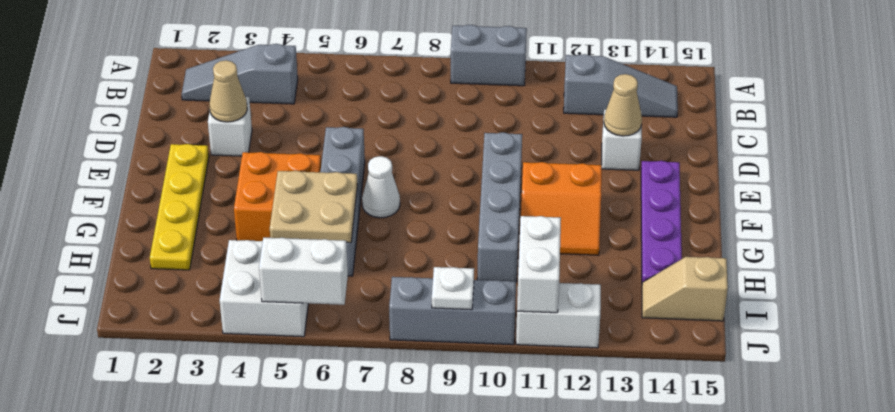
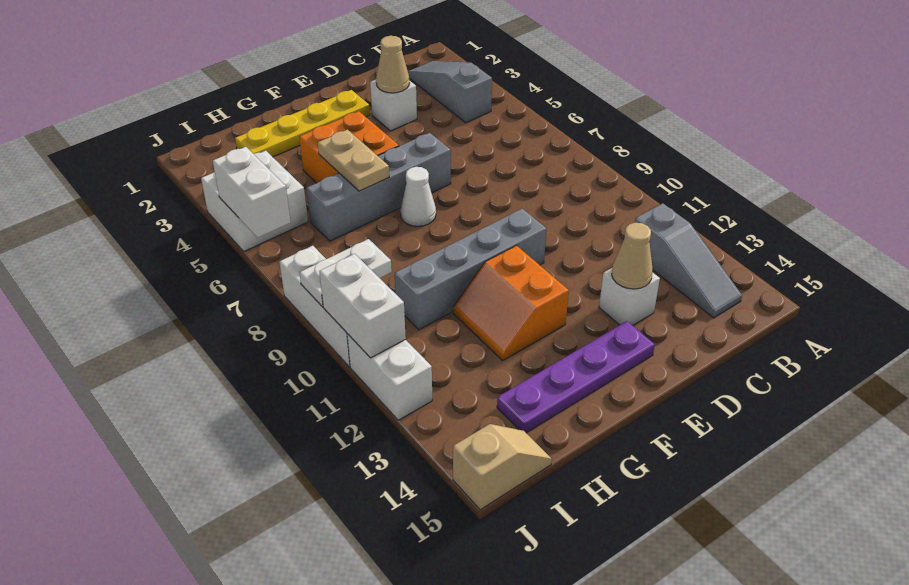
grey 1x2 brick [451,25,527,86] -> none
tan 2x2 plate [270,171,357,243] -> tan 1x2 plate [318,130,389,191]
white 1x2 brick [517,216,561,313] -> white 1x2 brick turned to [319,254,406,358]
tan 1x2 slope [642,257,728,321] -> tan 1x2 slope turned to [453,424,552,510]
grey 1x3 brick [389,277,516,345] -> white 1x3 brick [279,246,350,367]
white 1x1 plate [432,267,474,310] -> white 1x2 plate [299,239,392,307]

